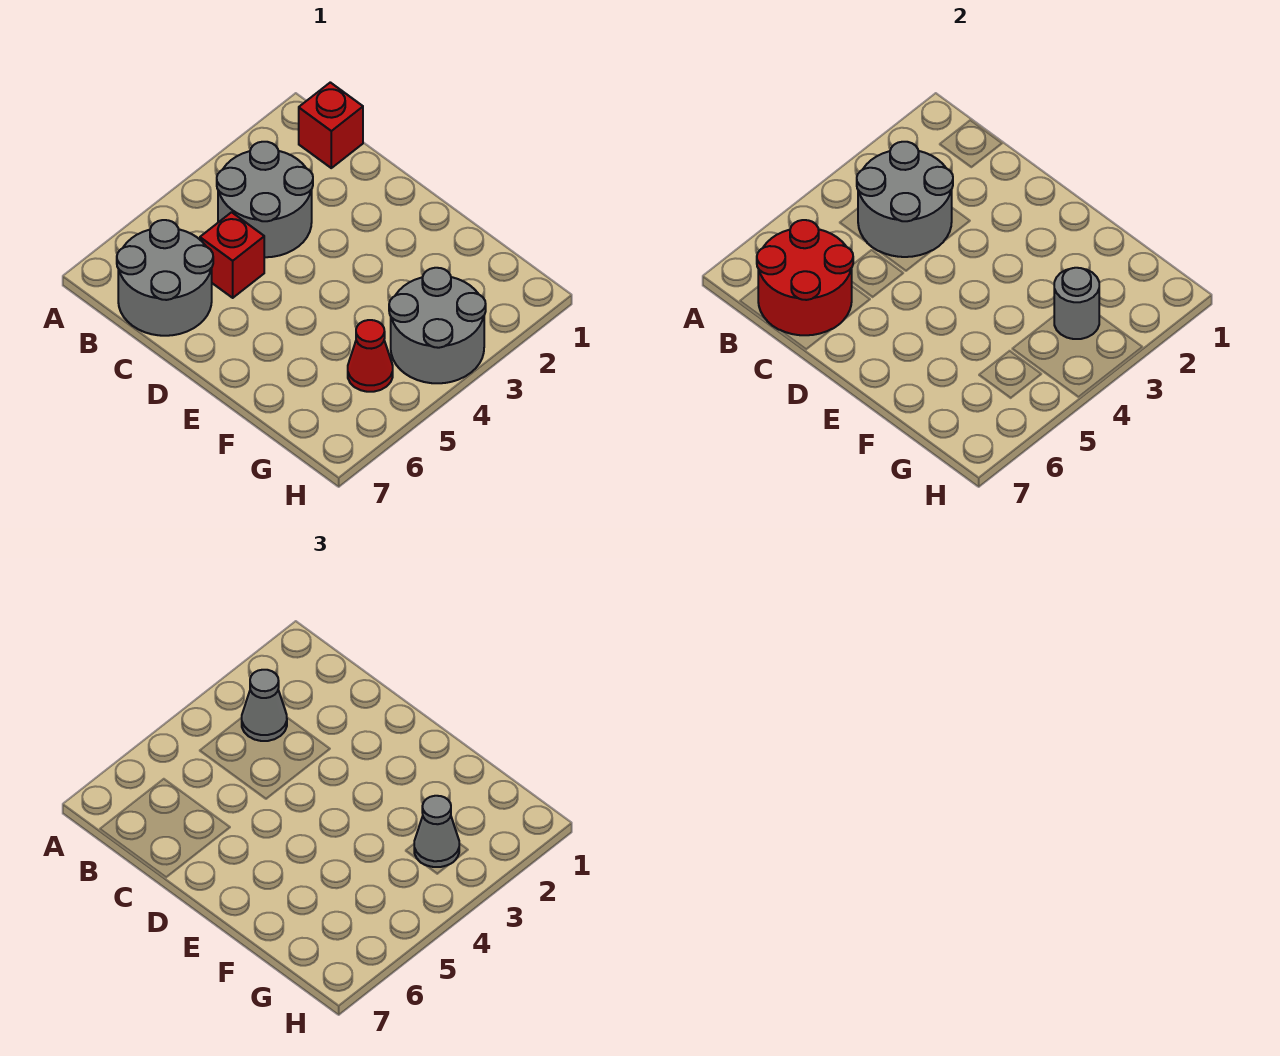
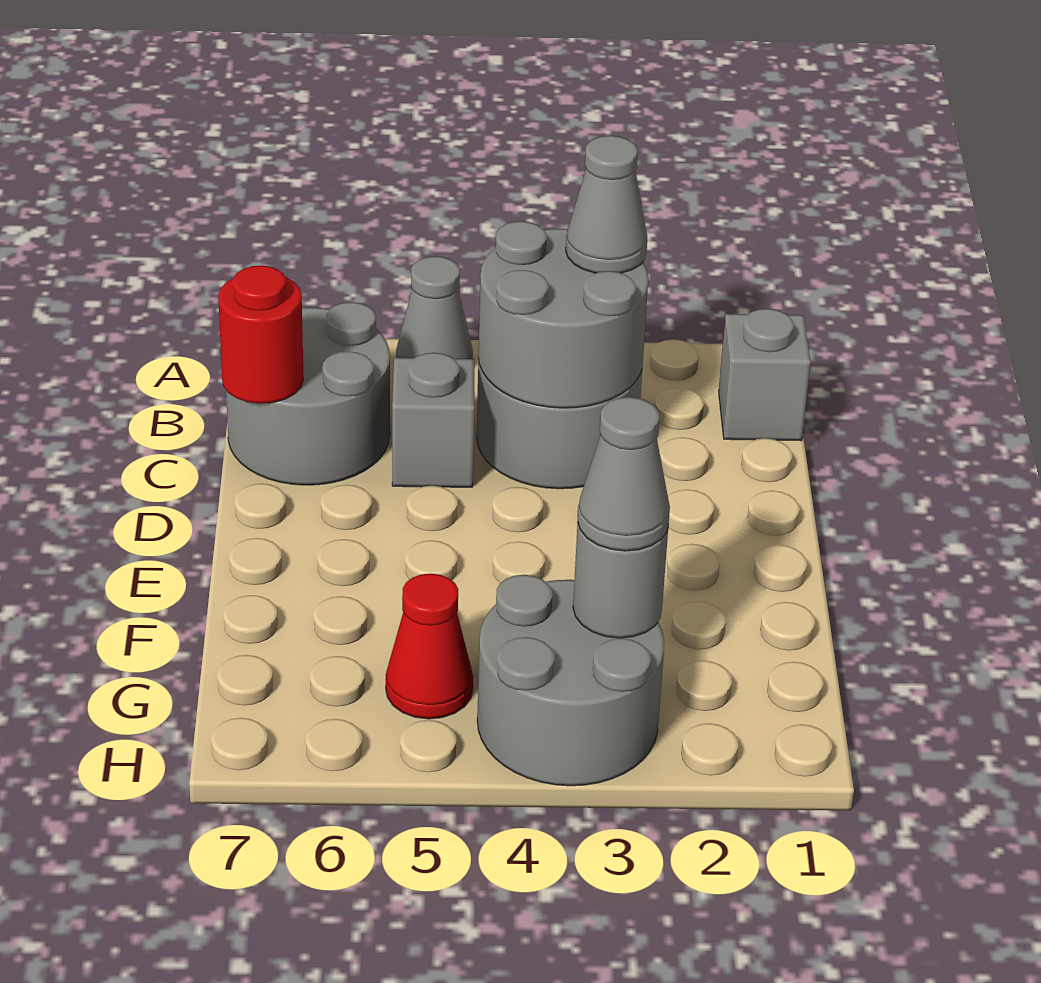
none -> grey 1x1 cone [396,256,473,359]
red 1x1 brick [299,82,363,168] -> grey 1x1 brick [719,309,811,441]
red 2x2 round brick [757,220,853,335] -> red 1x1 round brick [218,266,304,404]
red 1x1 brick [200,212,264,298] -> grey 1x1 brick [392,353,475,487]

